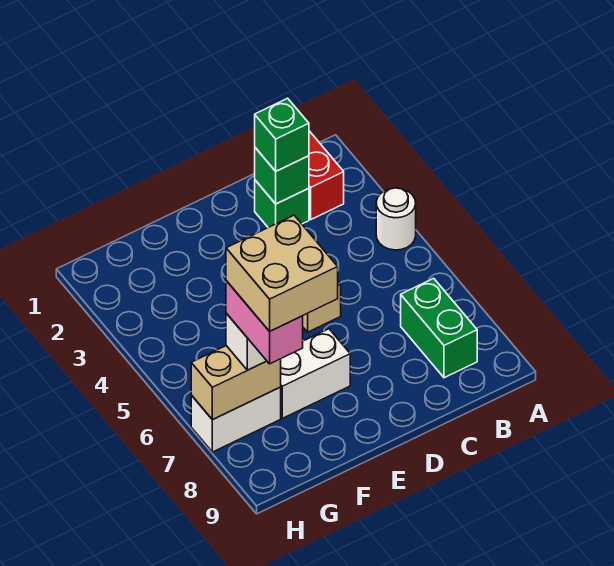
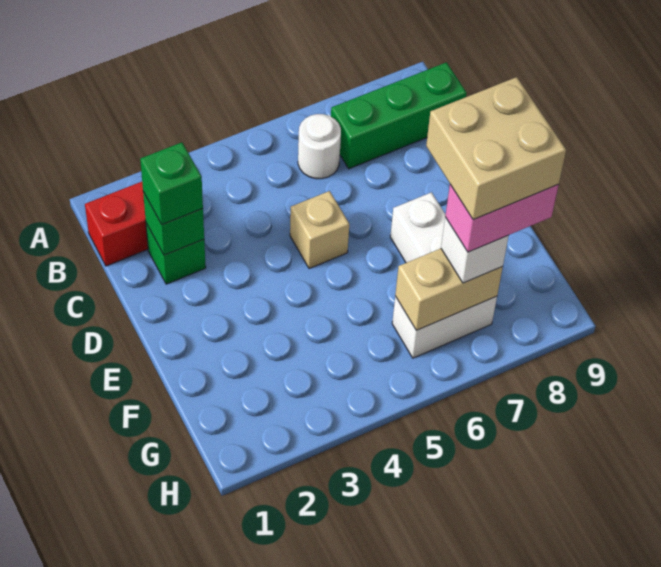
white 1x1 round brick [376,188,416,250] -> white 1x1 round brick moved to [298,114,341,179]
green 1x2 brick [401,278,477,378] -> green 1x3 brick [331,62,467,169]
white 1x2 brick [191,387,281,452] -> white 1x2 brick turned to [392,296,497,358]
tan 1x2 brick [191,346,281,420] -> tan 1x2 brick turned to [395,249,503,330]

